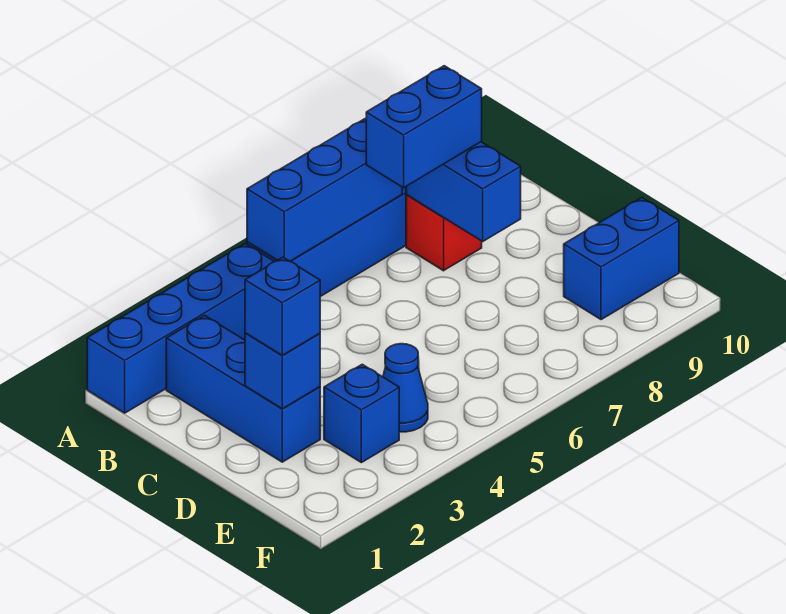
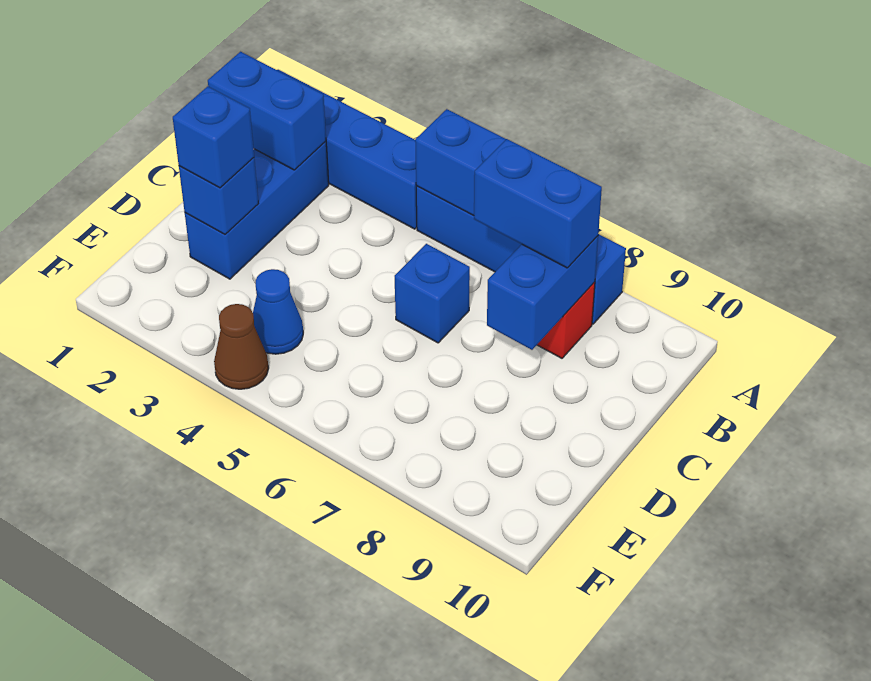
blue 1x1 brick [324,364,399,463] -> blue 1x1 brick moved to [395,244,470,343]
blue 1x2 brick [564,198,679,320] -> blue 1x2 brick moved to [208,52,326,170]
none -> brown 1x1 cone [214,304,269,389]

